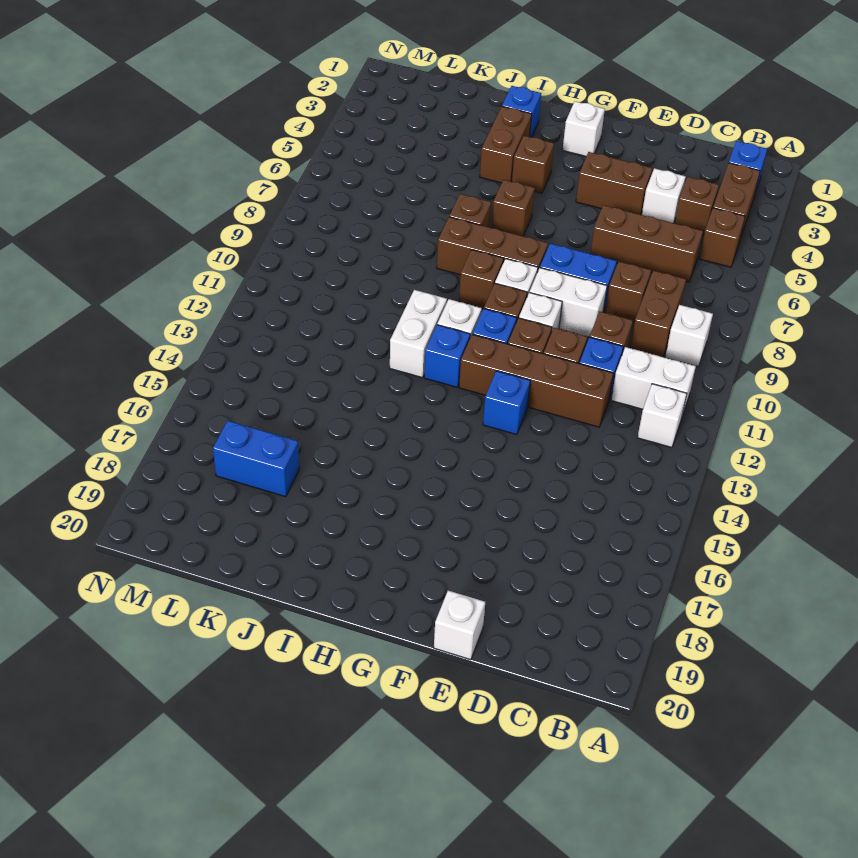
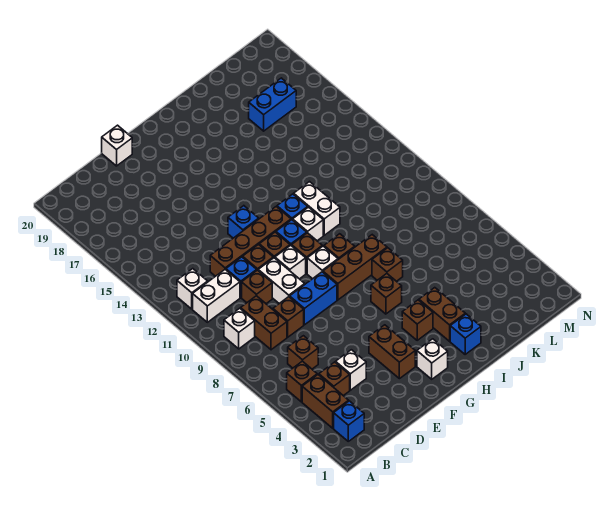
brown 1x3 brick [590,205,703,282] -> brown 1x1 brick [288,336,318,369]
brown 1x2 brick [576,152,652,215] -> brown 1x2 brick turned to [369,325,415,379]
white 1x2 brick [530,268,607,337] -> white 1x2 brick turned to [258,258,305,303]

